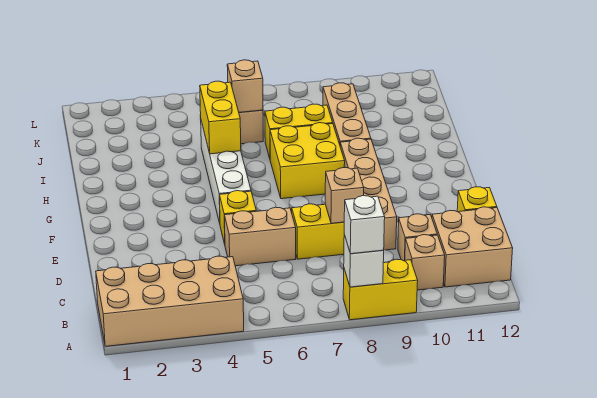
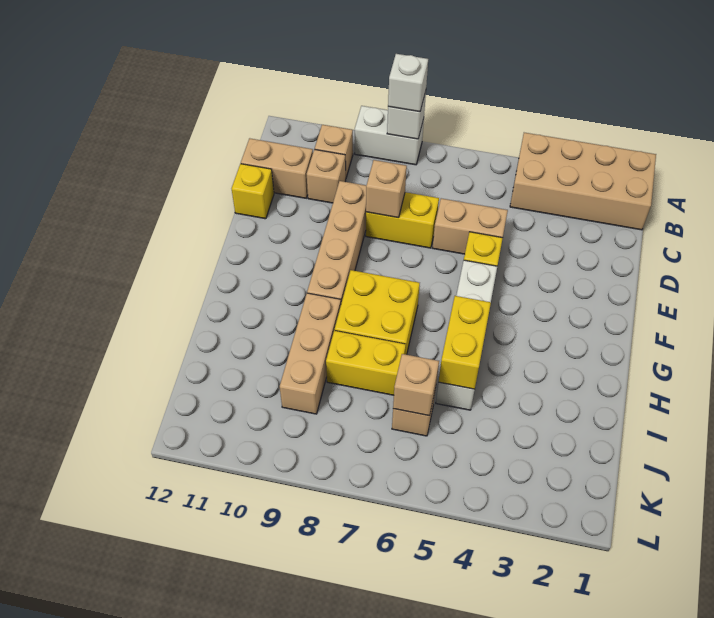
yellow 1x2 brick [343,259,418,320] -> white 1x2 brick [355,106,424,165]
tan 2x2 brick [432,207,513,287] -> tan 1x2 brick [241,138,313,198]

